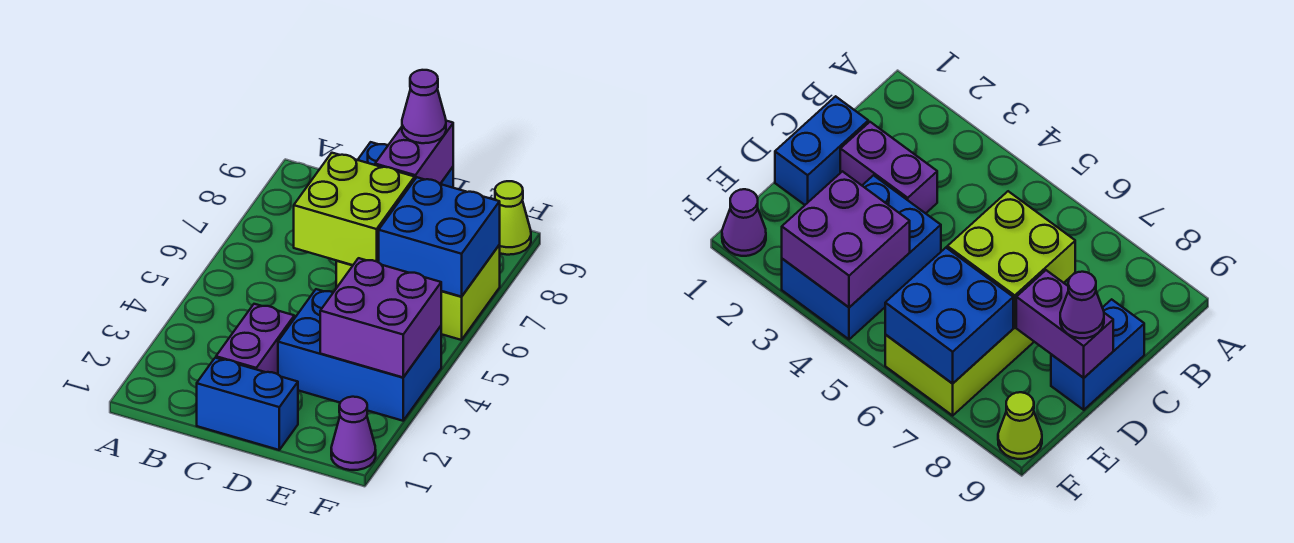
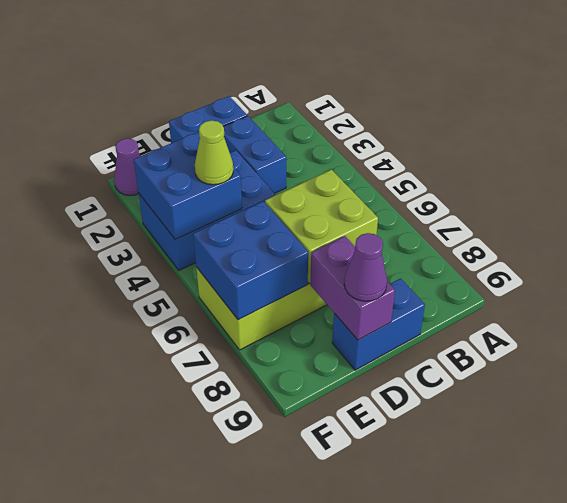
purple 1x2 brick [216,304,294,374] -> blue 1x2 brick [223,116,286,193]
purple 2x2 brick [320,258,441,377] -> blue 2x2 brick [134,132,242,240]
lime 1x1 cone [495,181,531,255] -> lime 1x1 cone moved to [195,120,233,185]

